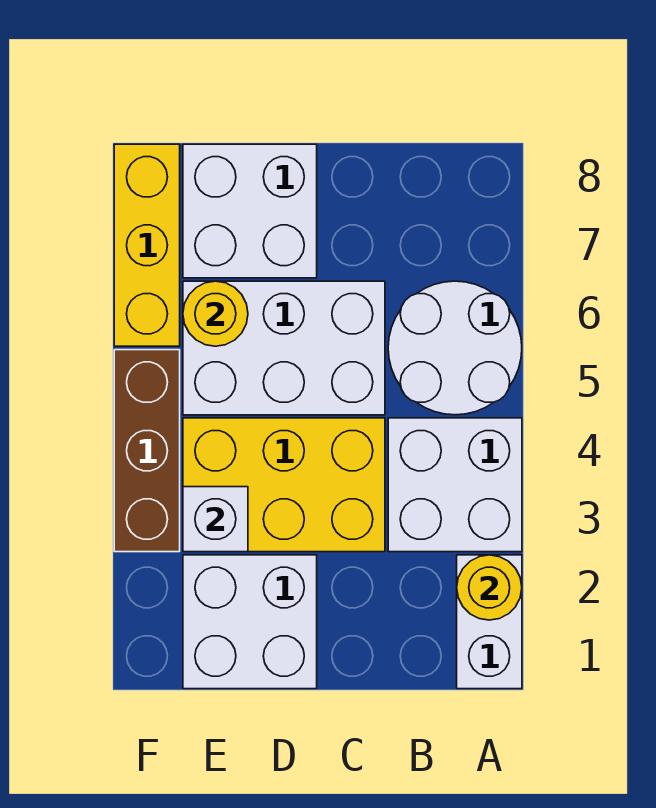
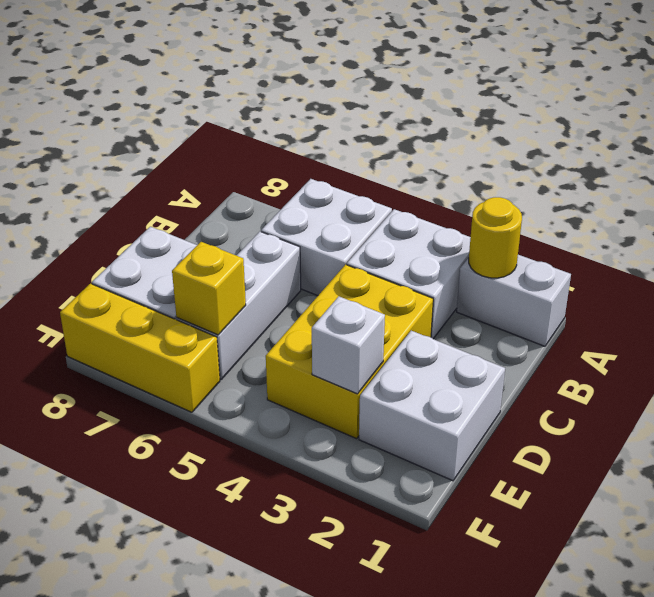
white 2x2 round brick [388,281,522,415] -> white 2x2 brick [261,179,392,296]
white 2x3 brick [183,281,385,415] -> white 1x3 brick [177,232,301,379]
yellow 1x1 round brick [183,281,248,346] -> yellow 1x1 brick [172,242,246,335]
brown 1x3 brick [114,350,180,552] -> none

